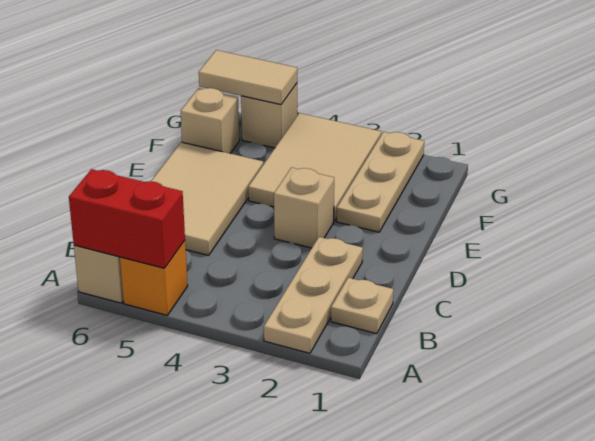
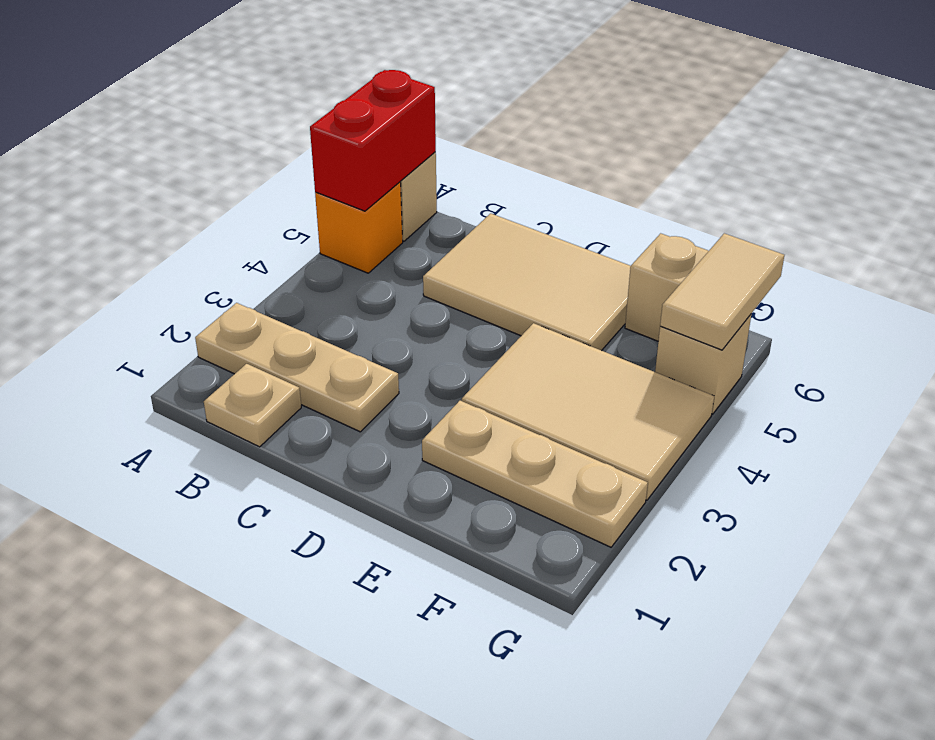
tan 1x1 brick [274,168,334,248] -> none

